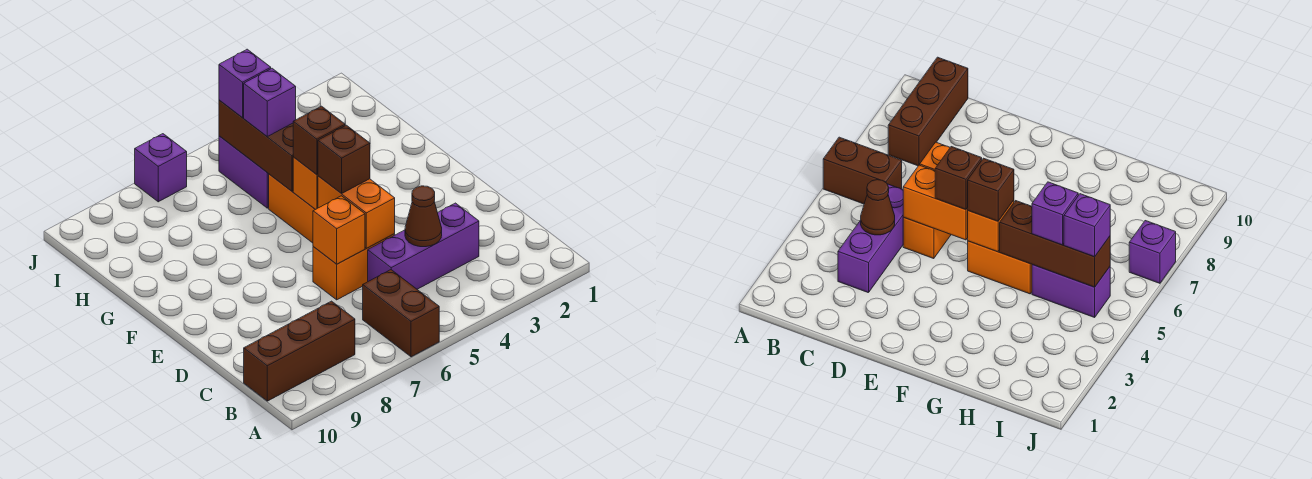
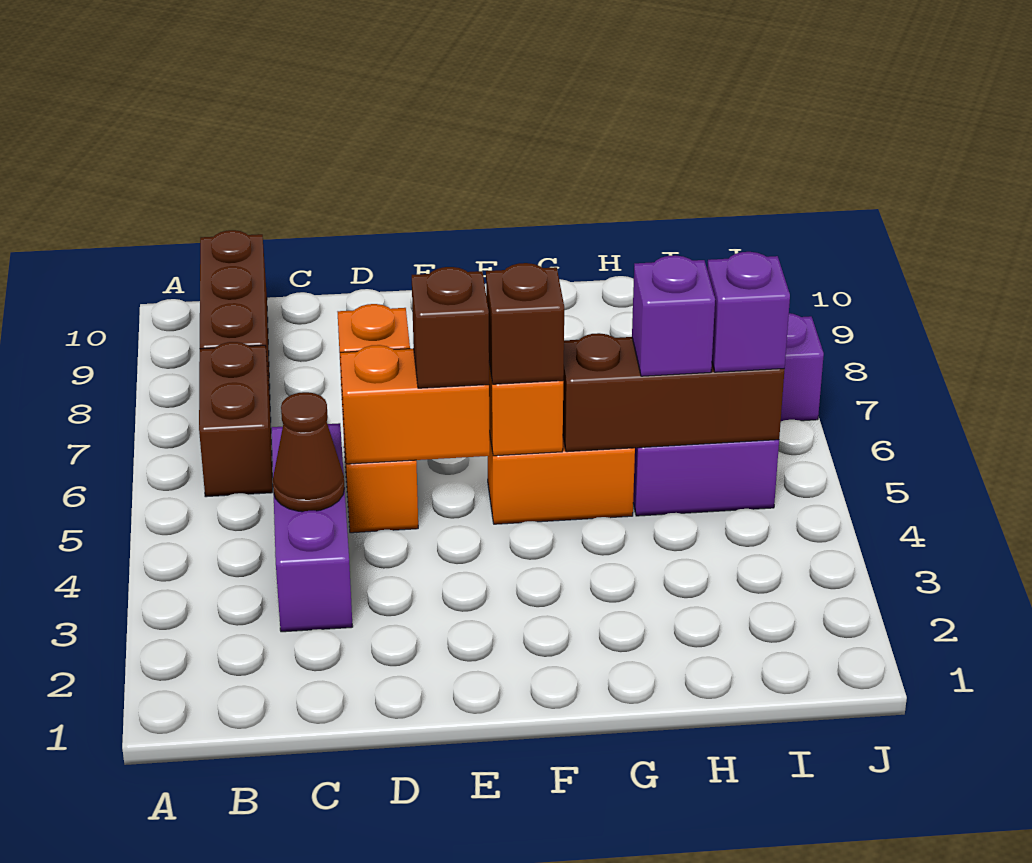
brown 1x2 brick [363,270,439,357] -> brown 1x2 brick turned to [199,342,273,497]

